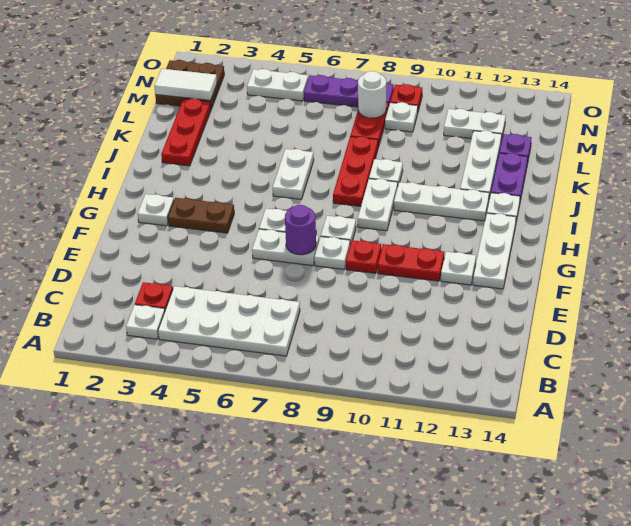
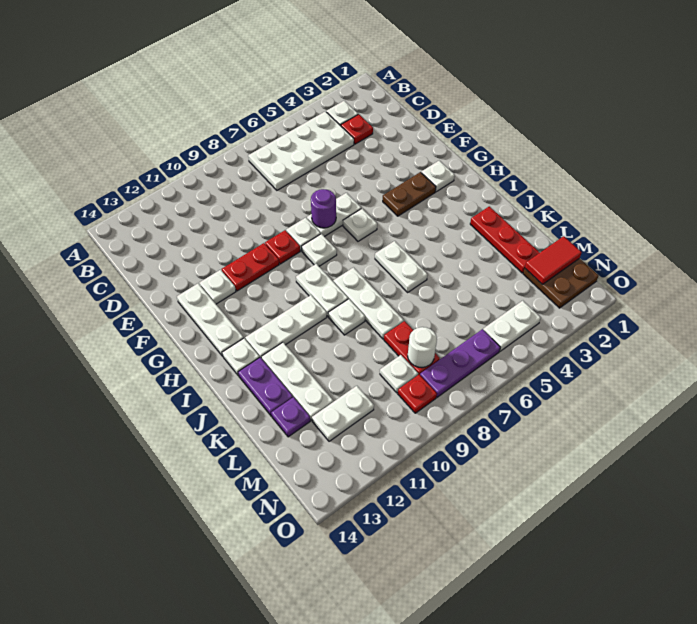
red 1x3 plate [333,137,378,206] -> white 1x3 plate [334,268,404,339]
white 1x2 tile [154,69,217,101] -> red 1x2 tile [525,236,582,284]

